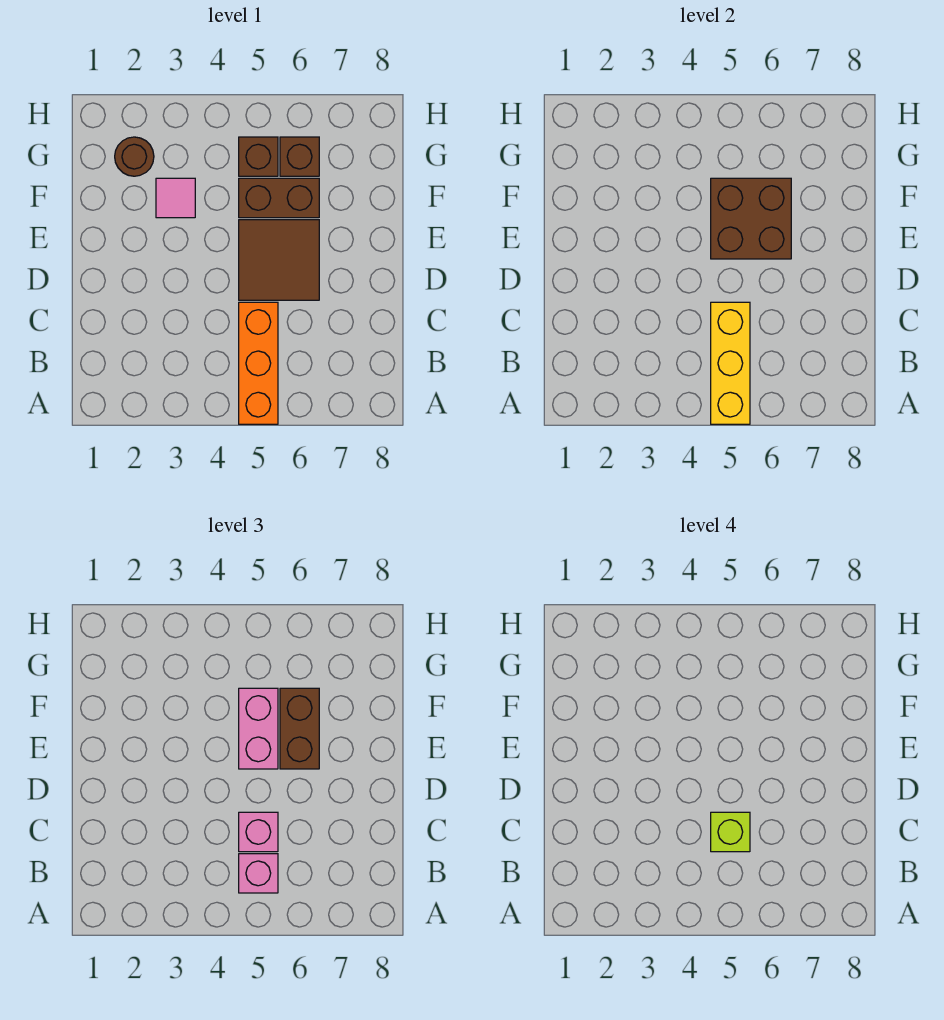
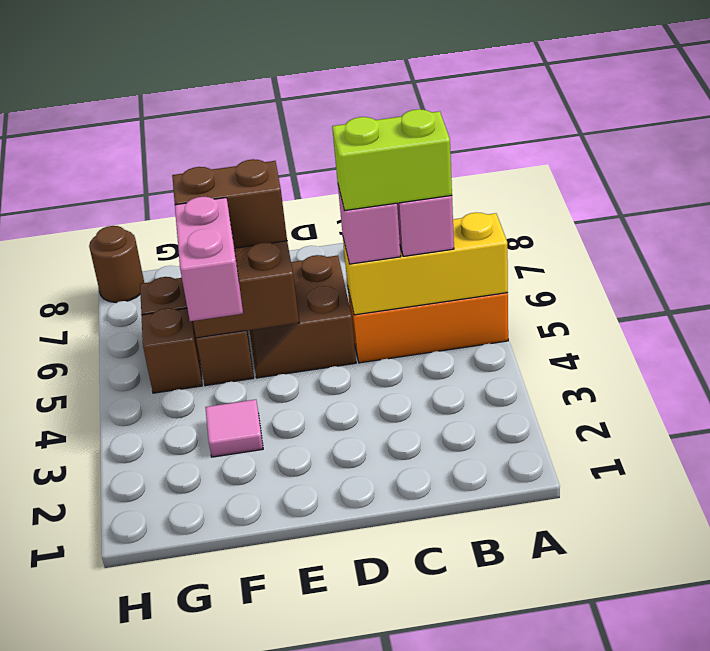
lime 1x1 brick [711,812,750,852] -> lime 1x2 brick [332,109,452,211]
brown 2x2 tile [239,220,319,300] -> brown 2x2 slope [250,255,356,378]
pink 1x2 brick [239,688,278,769] -> pink 1x2 brick turned to [175,197,243,321]
brown 1x1 round brick [115,137,154,176] -> brown 1x1 round brick moved to [89,226,144,303]

